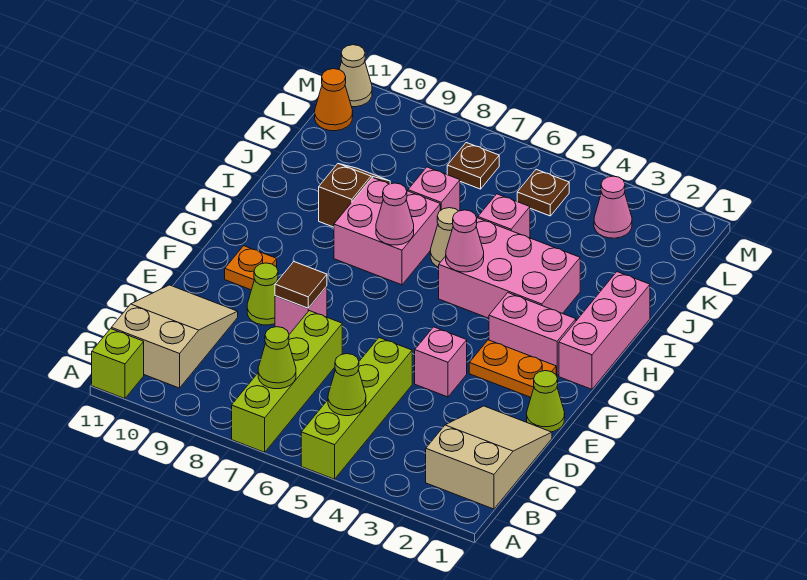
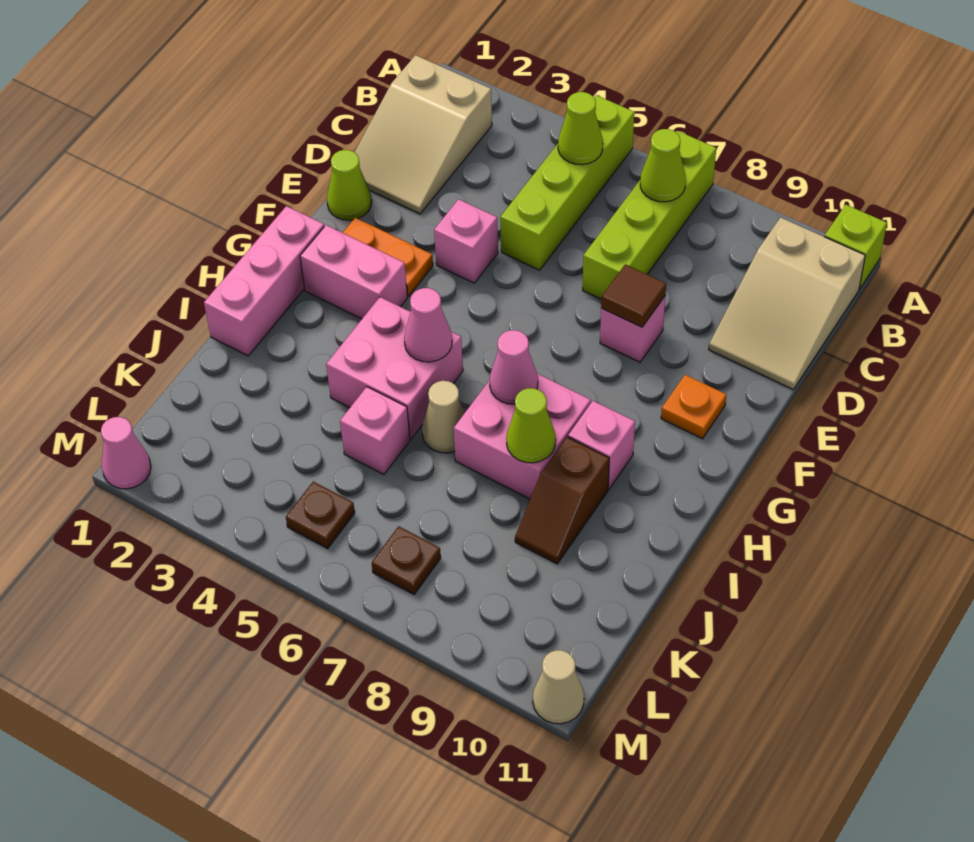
lime 1x1 cone [247,263,278,325] -> lime 1x1 cone moved to [506,388,556,463]
pink 2x3 brick [439,218,580,318] -> pink 2x2 brick [326,297,463,439]
pink 1x1 brick [408,167,460,211] -> pink 1x1 brick moved to [568,401,635,489]
pink 1x1 cone [594,176,632,238] -> pink 1x1 cone moved to [101,417,151,489]
orange 1x1 cone [315,69,353,131] -> none

